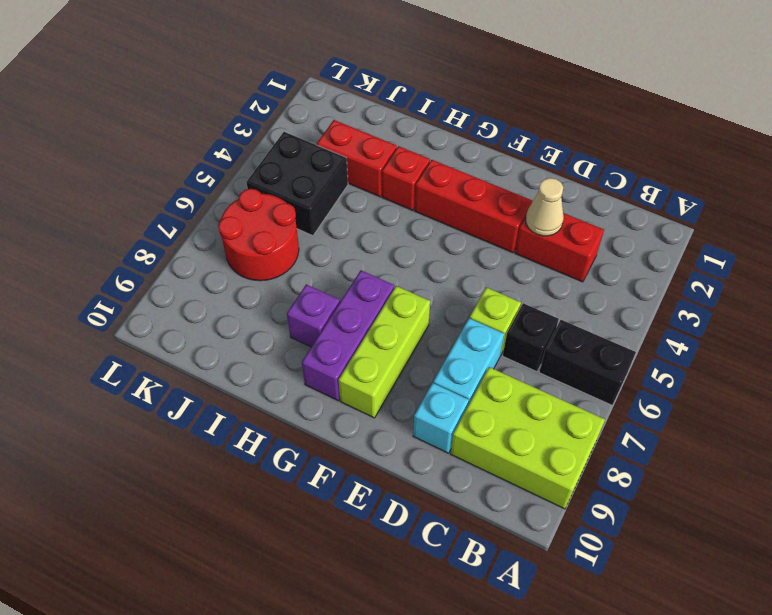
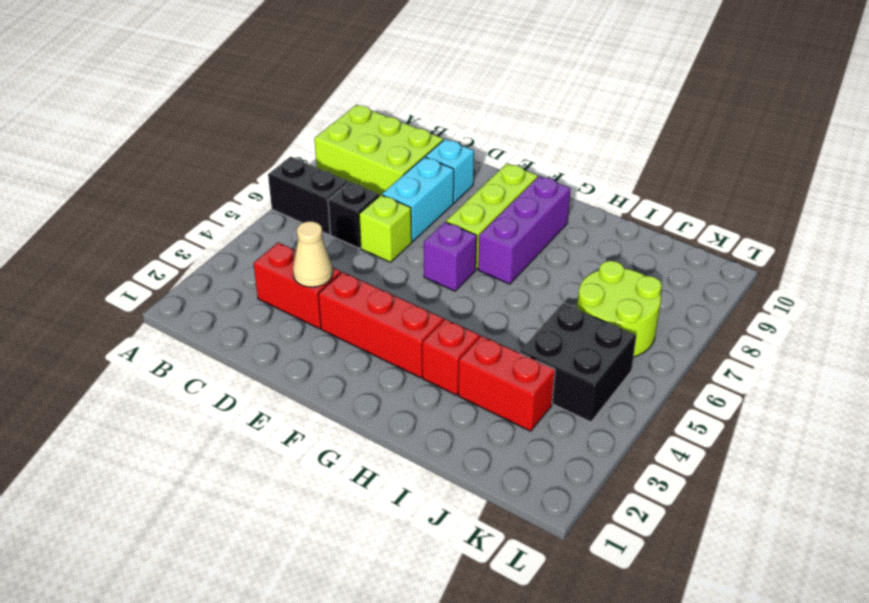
purple 1x1 brick [287,284,340,347] -> purple 1x1 brick moved to [424,222,477,291]
red 2x2 round brick [218,189,299,281] -> lime 2x2 round brick [577,261,662,357]

